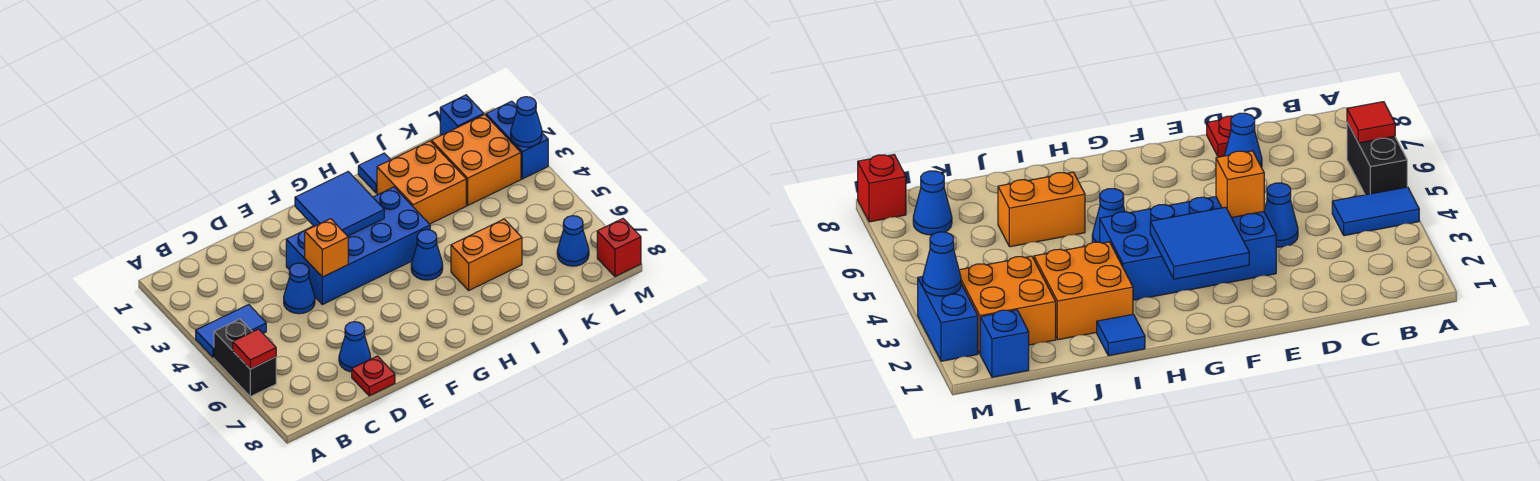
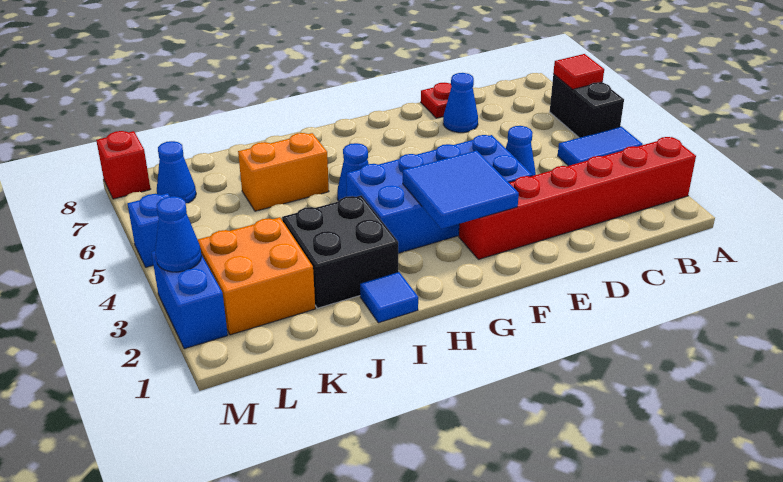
none -> red 1x6 brick [459,137,696,259]
orange 1x1 brick [305,219,348,277] -> none
orange 2x2 brick [377,141,466,224] -> black 2x2 brick [282,195,398,308]
blue 1x1 brick [440,95,484,135] -> blue 1x1 brick moved to [127,193,170,267]

